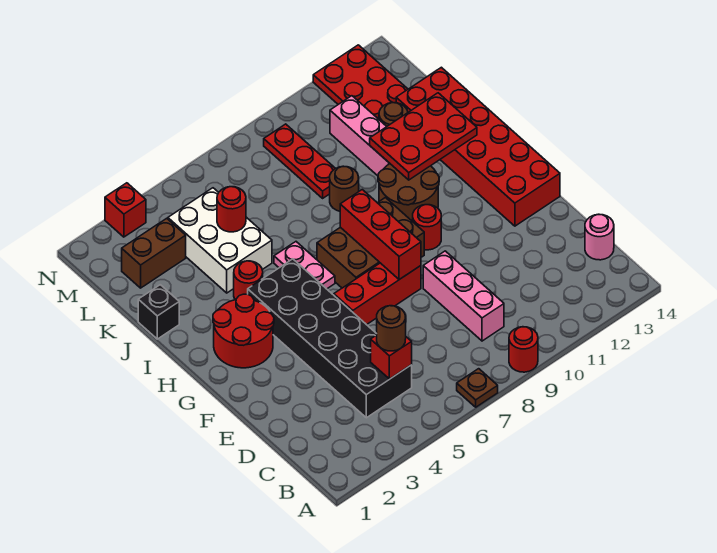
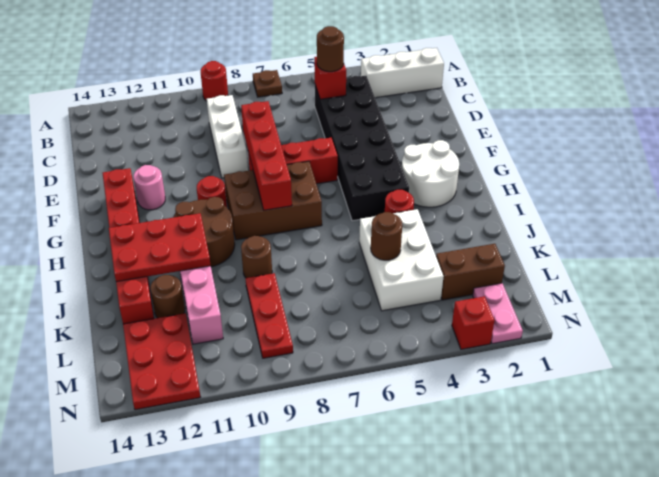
none -> white 1x3 brick [361,48,444,98]
pink 1x3 brick [423,251,504,341] -> white 1x3 brick [207,95,248,178]
pink 1x1 round brick [585,214,614,260] -> pink 1x1 round brick moved to [133,165,165,210]
red 1x3 brick [340,190,421,280] -> red 1x4 brick [241,101,292,210]
red 2x6 brick [396,67,560,226] -> red 1x6 brick [103,168,154,324]
red 2x2 round brick [213,294,274,368] -> white 2x2 round brick [402,140,459,207]
pink 1x2 plate [274,242,335,289] -> pink 1x2 plate moved to [473,283,523,344]
black 1x1 brick [138,285,179,339] -> none
red 1x1 round brick [217,187,246,232] -> brown 1x1 round brick [371,212,402,260]

